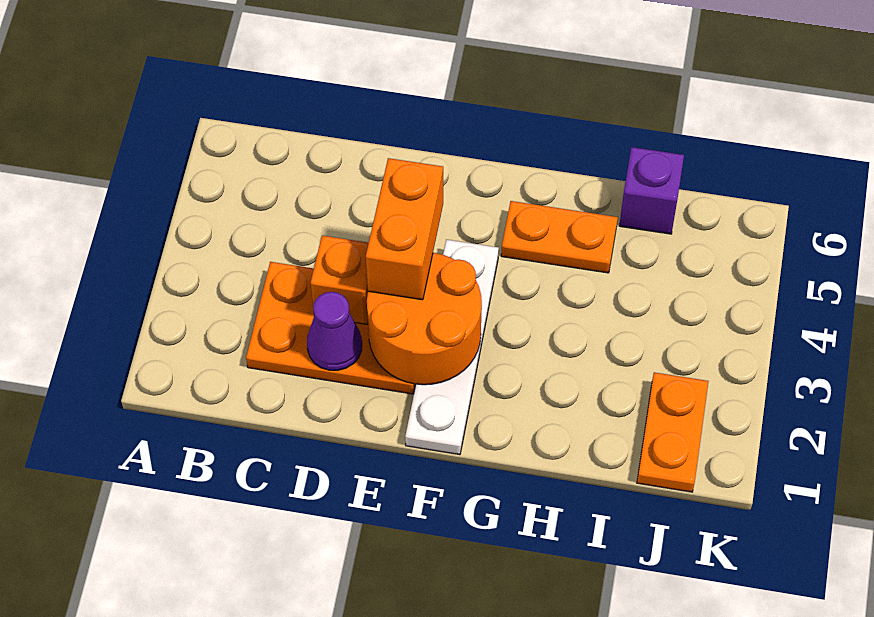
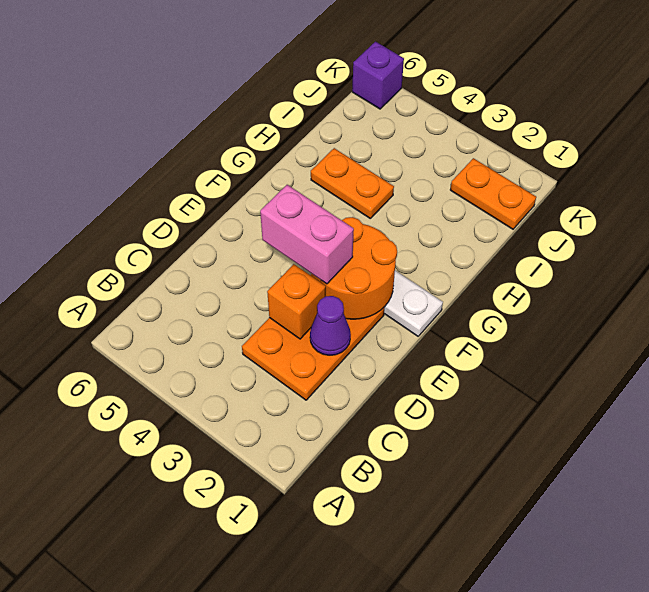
orange 1x2 brick [366,158,443,300] -> pink 1x2 brick [260,185,354,284]
orange 1x2 plate [501,201,618,273] -> orange 1x2 plate turned to [311,148,394,218]
purple 1x1 brick [619,147,684,234] -> purple 1x1 brick moved to [352,42,404,109]

